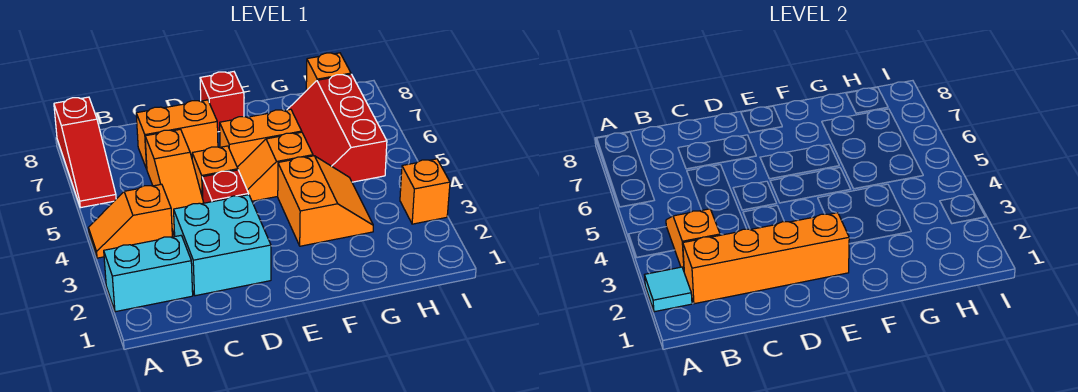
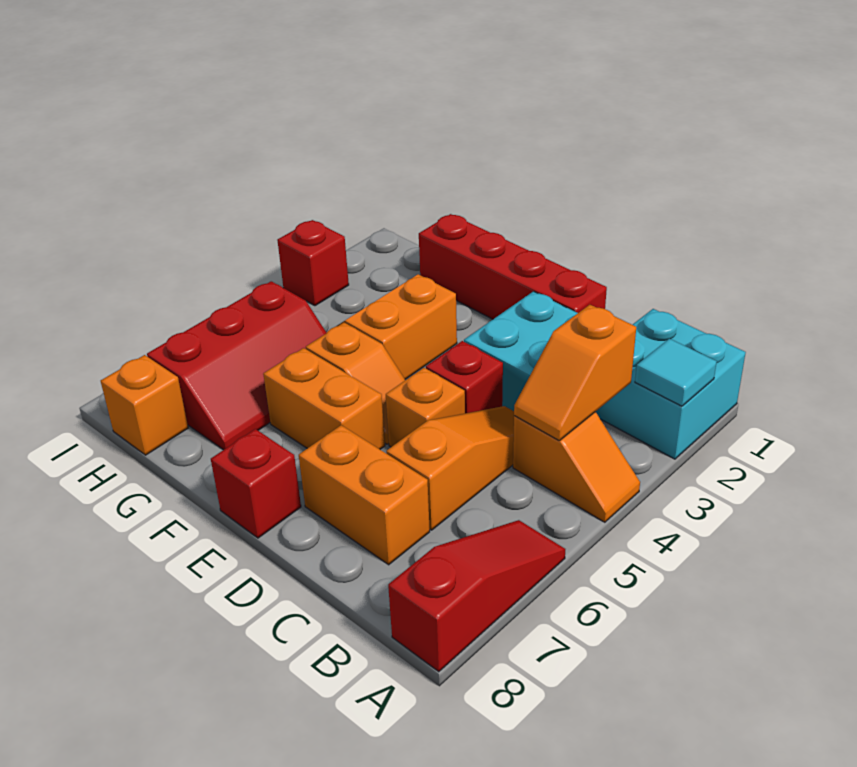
cyan 1x2 brick [104,236,193,312] -> cyan 2x2 brick [596,309,746,459]
orange 1x4 brick [683,213,849,304] -> none
none -> red 1x4 brick [419,214,607,319]
orange 1x1 brick [400,159,450,224] -> red 1x1 brick [277,220,349,306]

